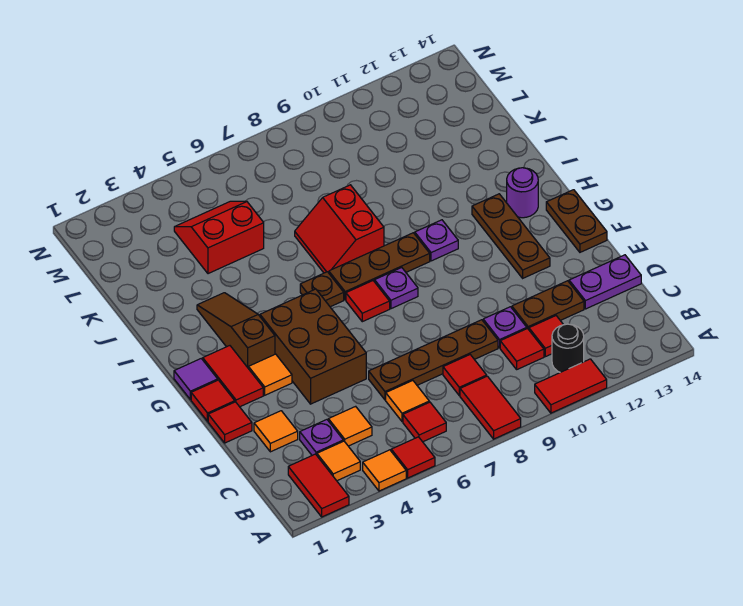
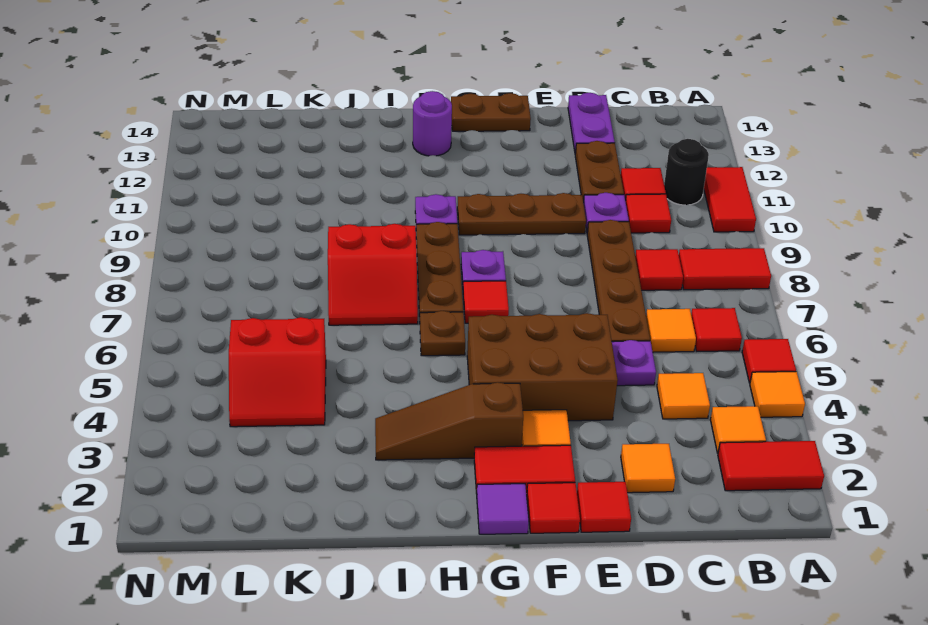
purple 1x1 plate [300,420,343,455] -> purple 1x1 plate moved to [612,340,656,386]
brown 1x3 plate [472,194,550,278] -> brown 1x3 plate moved to [457,193,586,235]
red 2x2 slope [174,201,264,274] -> red 2x2 slope turned to [229,317,326,427]

